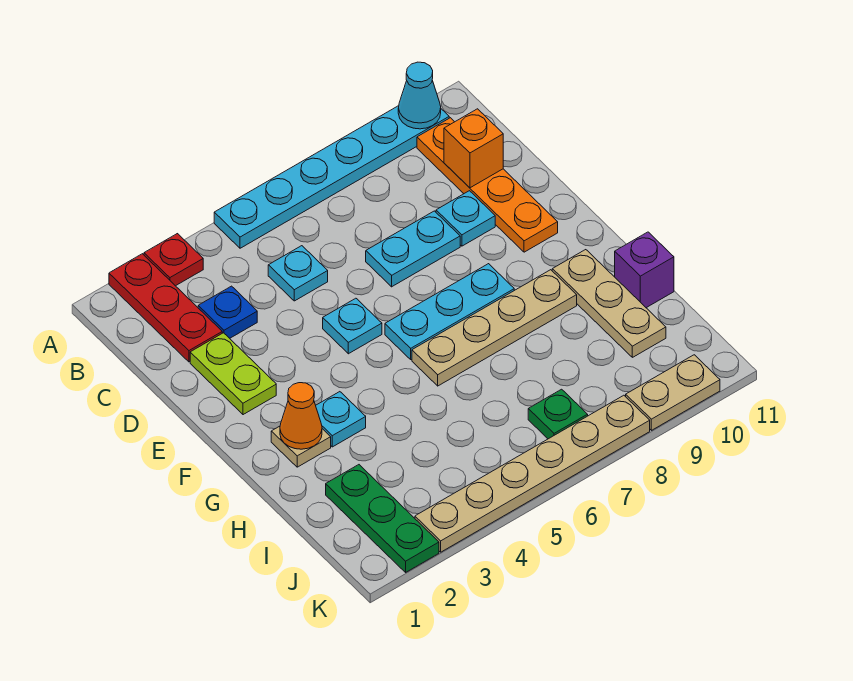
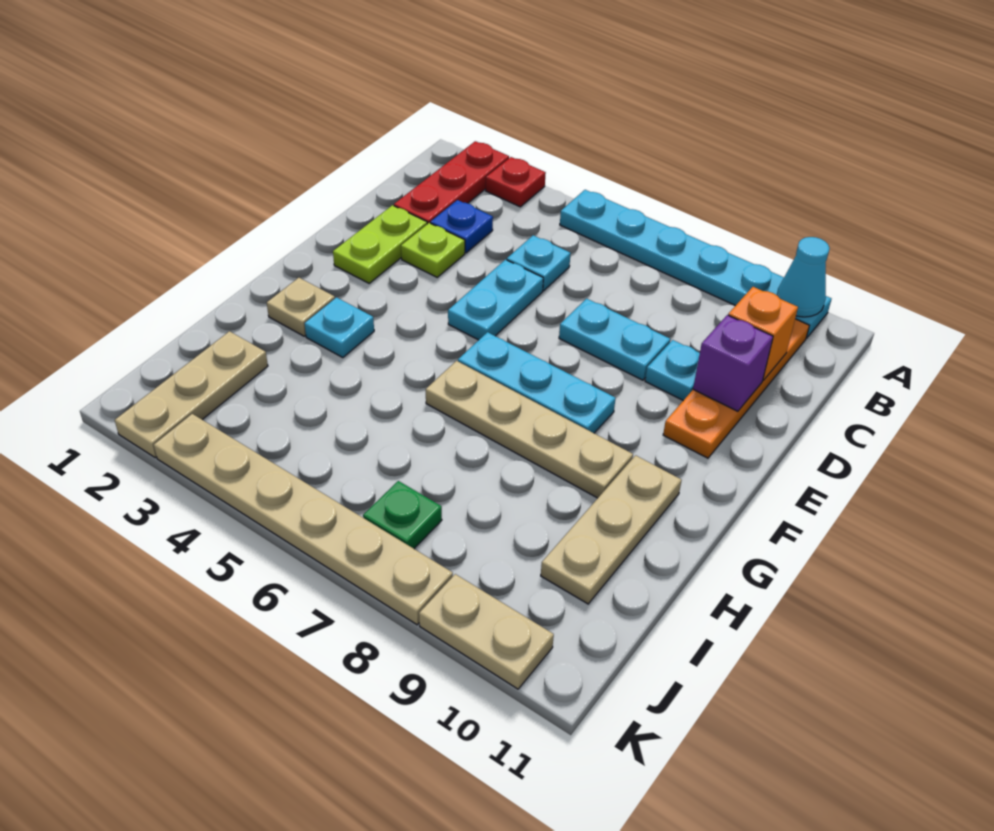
none -> lime 1x1 plate [401,223,465,277]
cyan 1x1 plate [323,298,382,354] -> cyan 1x2 plate [448,259,543,340]
orange 1x1 cone [280,383,322,449] -> none
purple 1x1 brick [615,232,674,308] -> purple 1x1 brick moved to [693,315,773,411]
green 1x3 plate [326,465,439,572] -> tan 1x3 plate [115,331,268,458]

